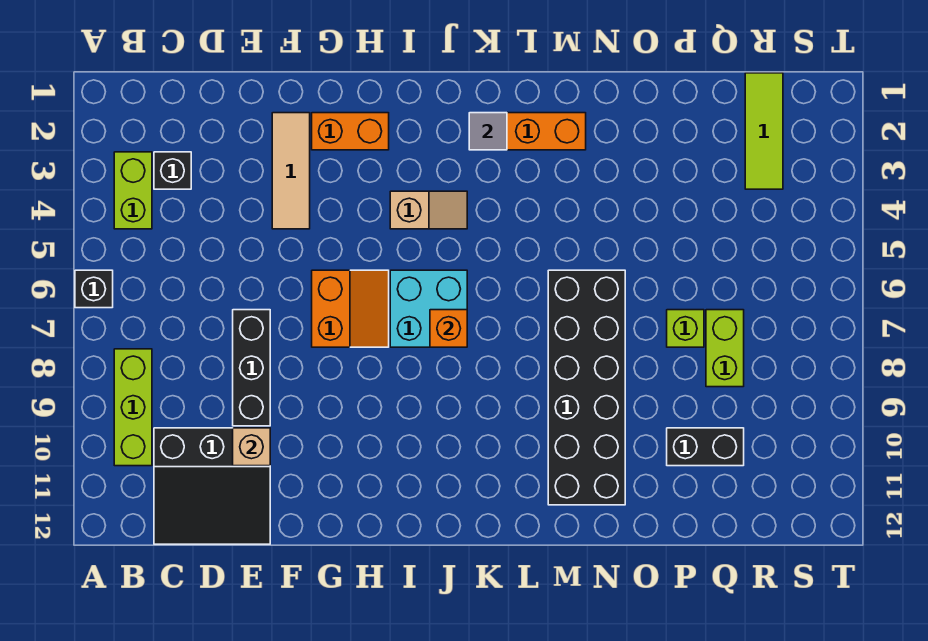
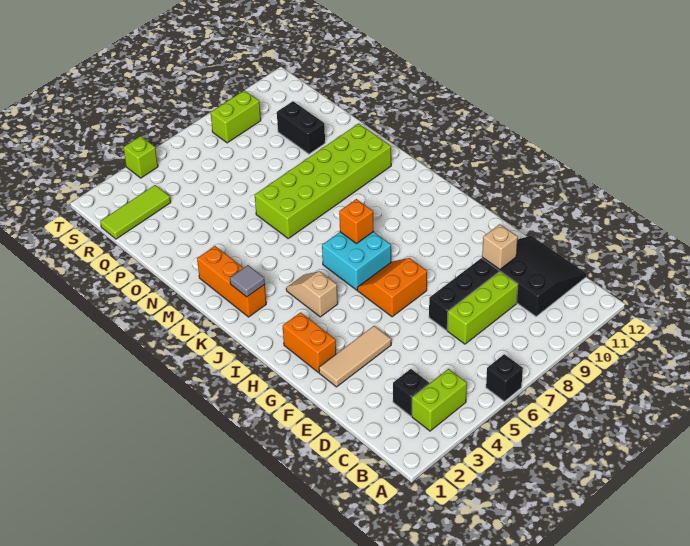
lime 1x3 brick [114,349,152,466] -> lime 1x3 brick moved to [447,272,518,344]
black 2x6 brick [548,270,625,505] -> lime 2x6 brick [255,124,391,238]
lime 1x1 brick [667,310,704,347] -> lime 1x1 brick moved to [123,136,158,178]
lime 1x2 brick [706,310,744,387] -> lime 1x2 brick moved to [211,90,261,143]

